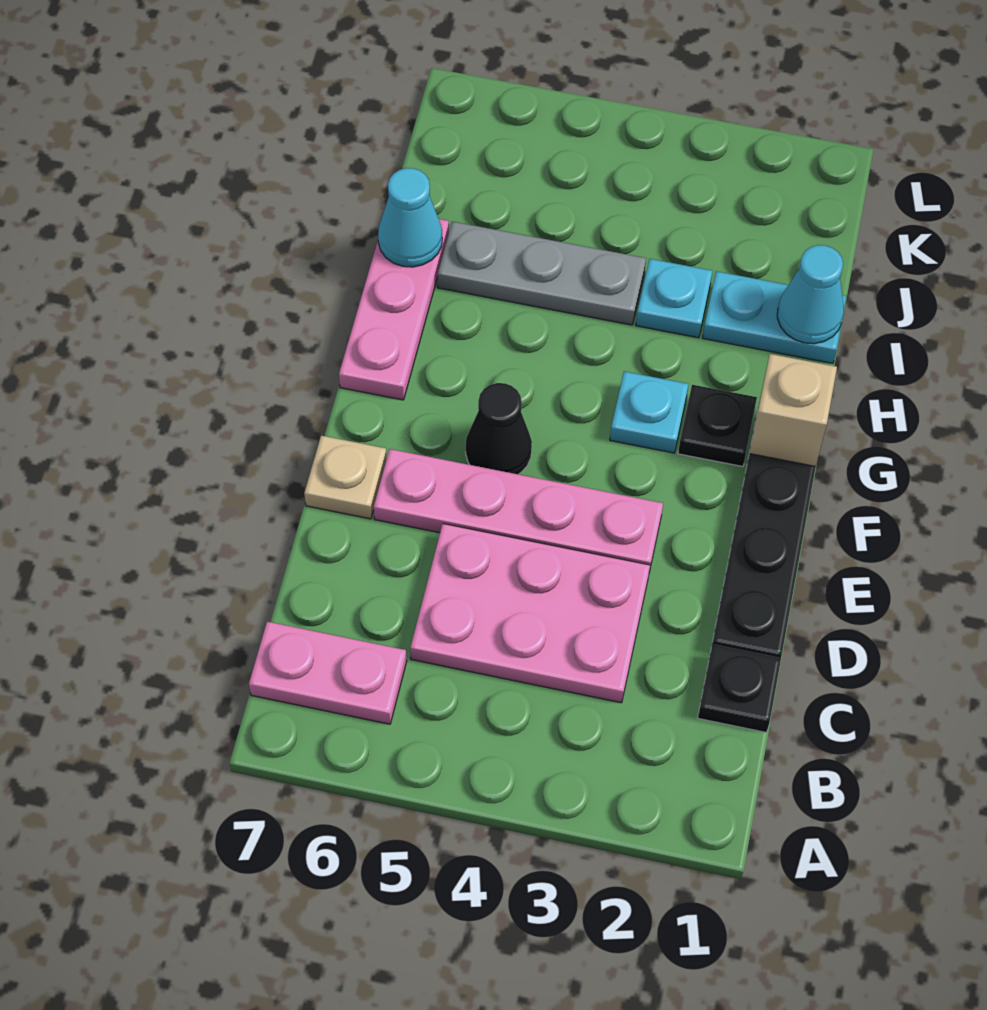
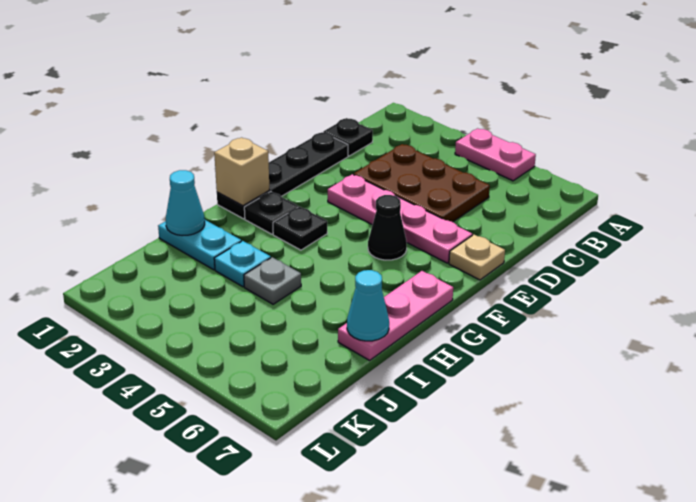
pink 1x2 plate [249,622,407,724] -> pink 1x2 plate moved to [455,128,536,181]
pink 2x3 plate [410,524,650,703] -> brown 2x3 plate [354,144,490,222]
cyan 1x1 plate [610,371,688,453] -> black 1x1 plate [273,206,327,250]
grey 1x3 plate [438,222,646,325] -> grey 1x1 plate [244,257,301,304]

